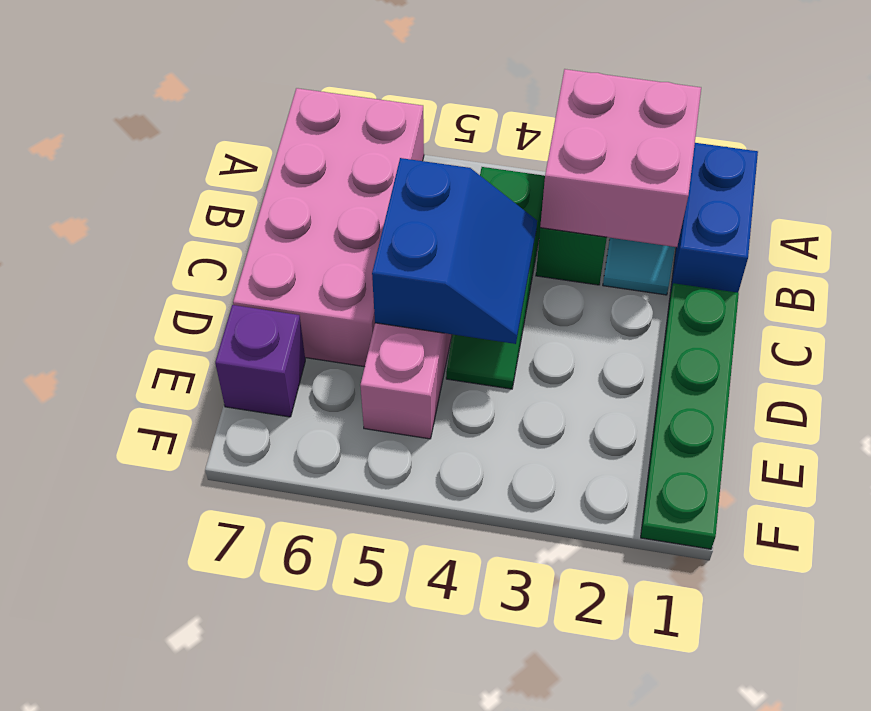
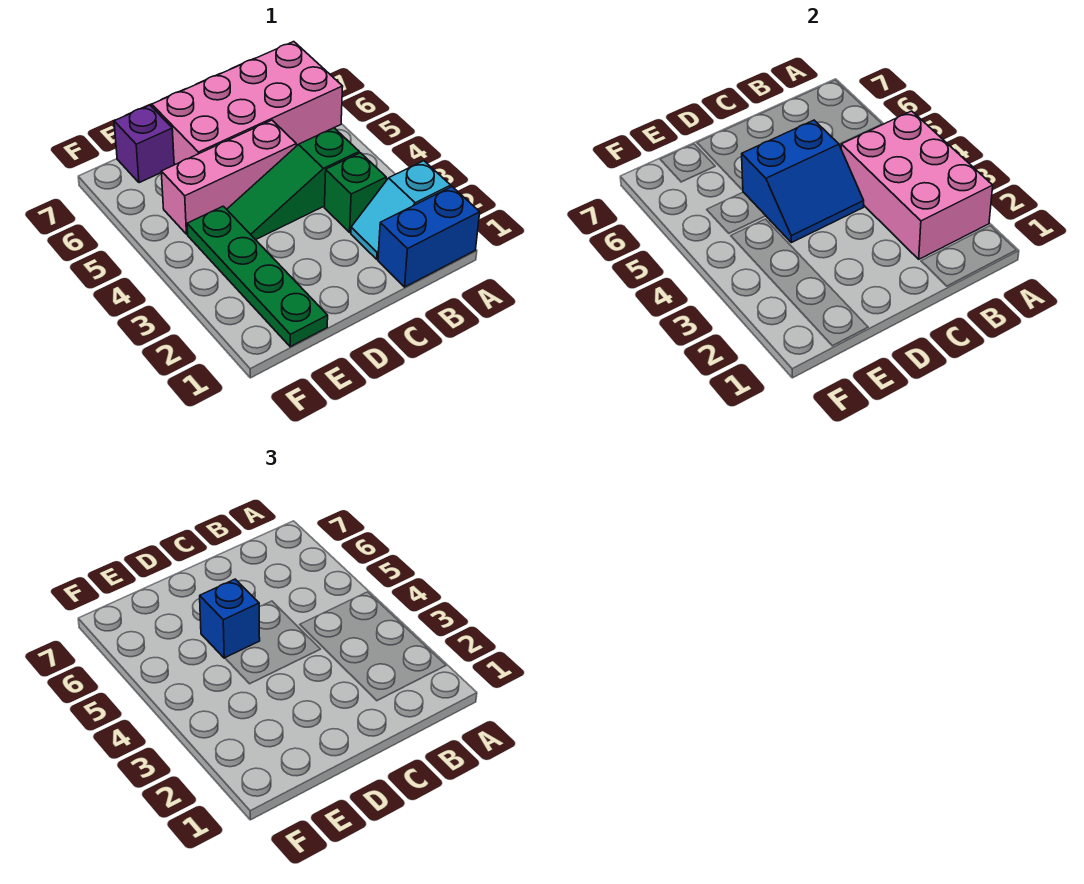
pink 2x2 brick [540,69,701,247] -> pink 2x3 brick [841,111,993,259]
green 1x4 plate [641,283,739,549] -> green 1x4 plate turned to [187,206,328,347]
none -> blue 1x1 brick [200,579,260,658]

